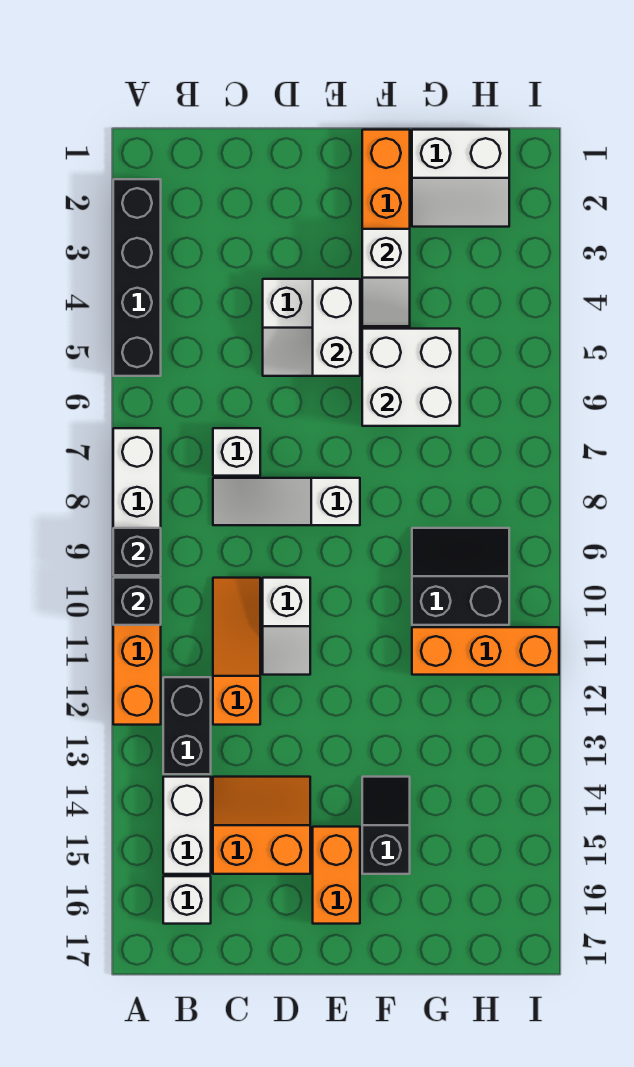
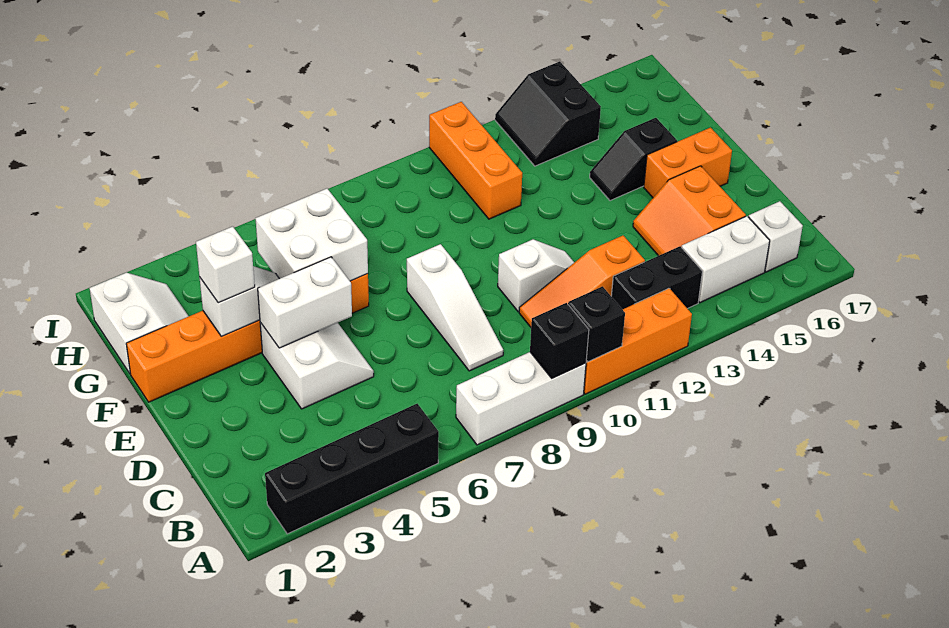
white 1x1 brick [213,428,260,476] -> white 1x1 brick moved to [196,226,255,303]
black 2x2 slope [412,528,509,625] -> black 2x2 slope moved to [495,61,601,166]

